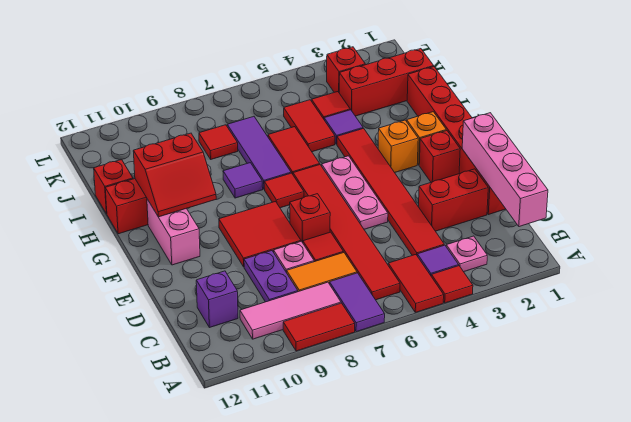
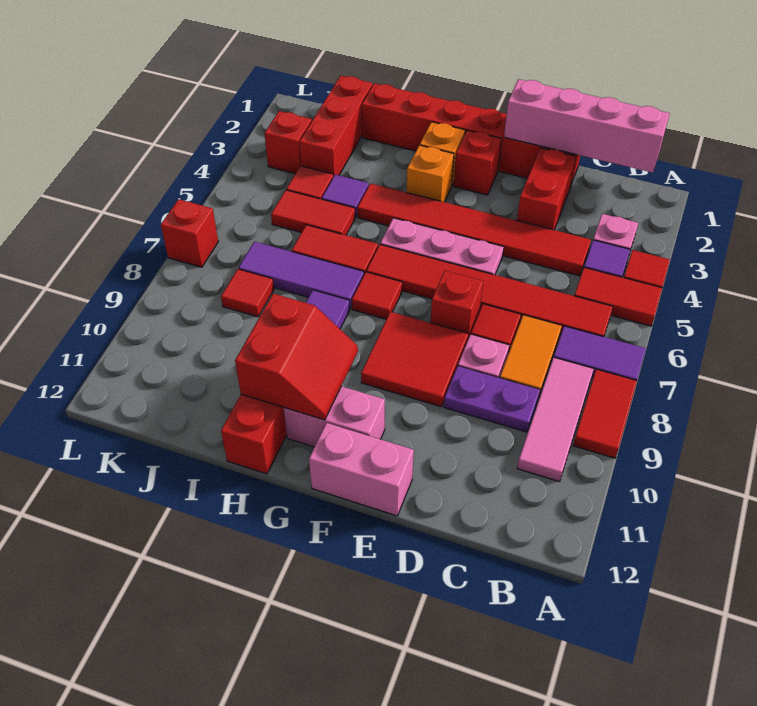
purple 1x1 brick [196,271,238,328] -> none
none -> pink 1x2 brick [309,423,414,516]
red 1x1 brick [94,160,133,214] -> red 1x1 brick moved to [161,199,218,267]

